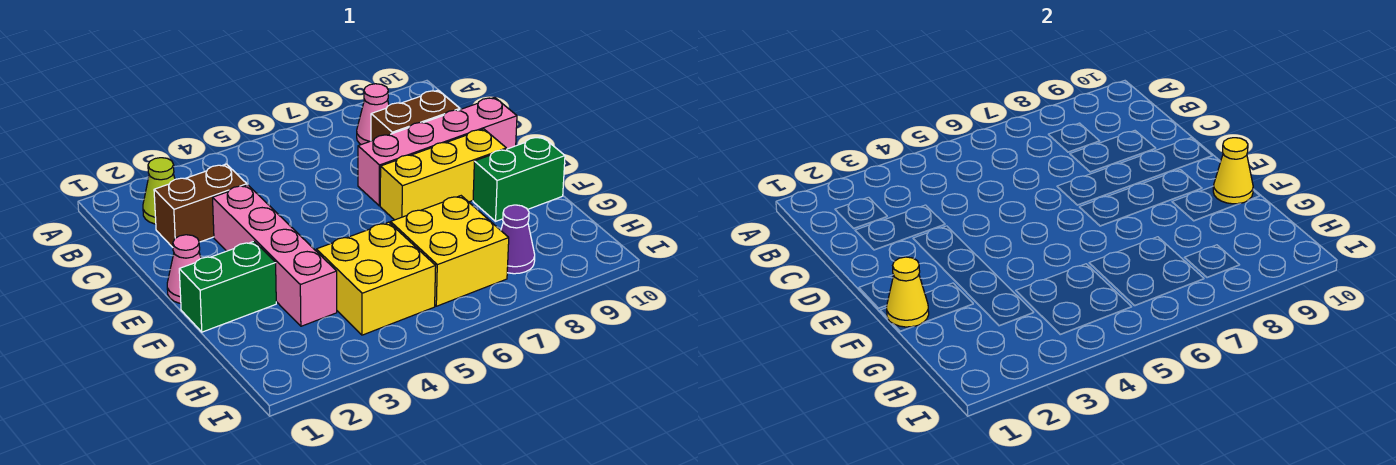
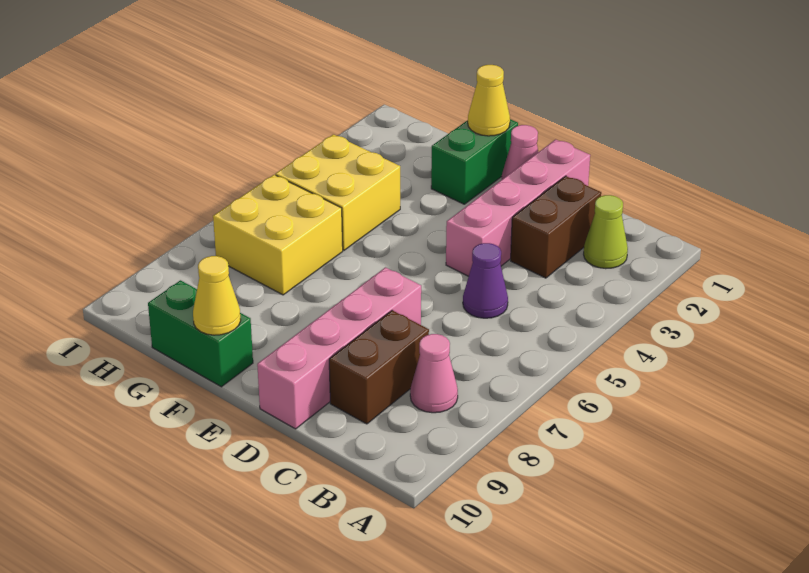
pink 1x4 brick [213,185,337,326] -> pink 1x4 brick turned to [446,139,590,276]
yellow 1x3 brick [380,129,506,220] -> none
green 1x2 brick [473,137,565,221] -> green 1x2 brick turned to [148,280,253,387]
purple 1x1 cone [501,205,535,274] -> purple 1x1 cone moved to [463,243,508,318]

